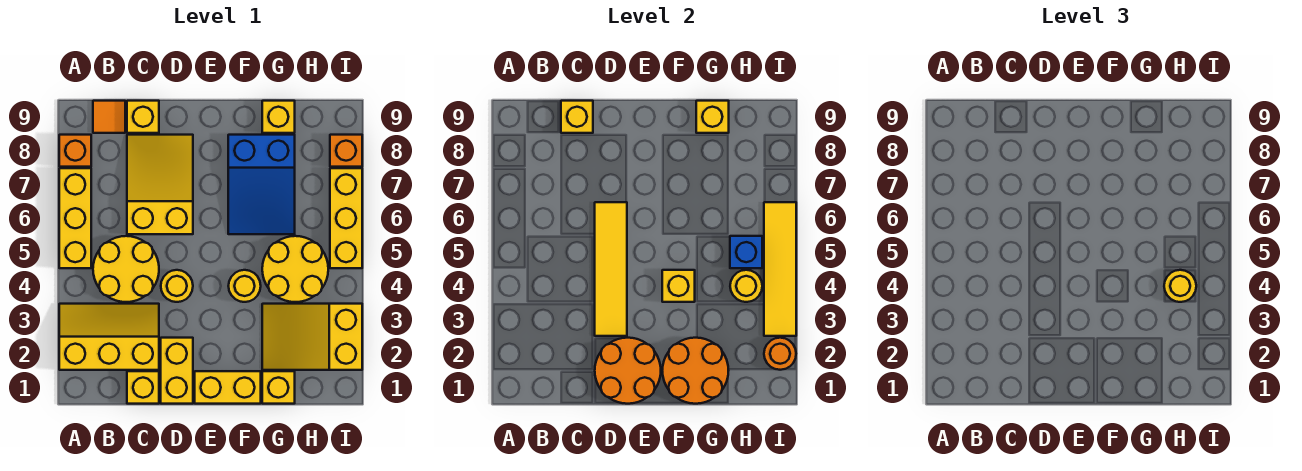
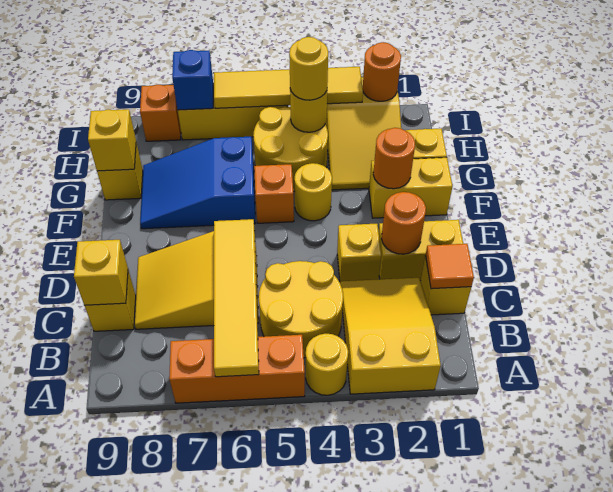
yellow 2x3 slope [59,304,159,370] -> yellow 2x3 slope turned to [340,278,441,394]
yellow 1x3 brick [59,168,91,268] -> orange 1x3 brick [169,335,305,403]
orange 1x1 brick [59,135,91,167] -> orange 1x1 brick moved to [254,164,294,223]
orange 1x1 tile [93,101,125,133] -> orange 1x1 tile moved to [426,244,474,289]
orange 2x2 round brick [595,338,661,404] -> orange 1x1 round brick [381,192,426,254]
yellow 1x4 tile [595,202,627,336] -> yellow 1x4 tile turned to [214,219,259,377]
yellow 1x1 round brick [161,270,193,302] -> yellow 1x1 round brick moved to [306,334,348,395]
yellow 1x2 brick [195,371,261,404] -> yellow 1x2 brick turned to [369,157,452,218]
orange 2x2 round brick [662,338,729,404] -> orange 1x1 round brick [373,128,415,189]
yellow 1x1 brick [662,270,695,302] -> yellow 1x1 brick moved to [337,224,381,282]
blue 2x3 slope [228,135,295,234] -> blue 2x3 slope turned to [140,137,255,229]
blue 1x1 brick [730,236,762,268] -> blue 1x1 brick moved to [172,50,213,110]

